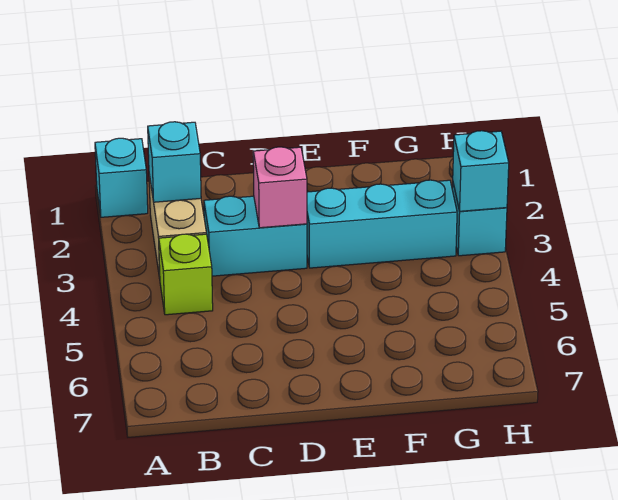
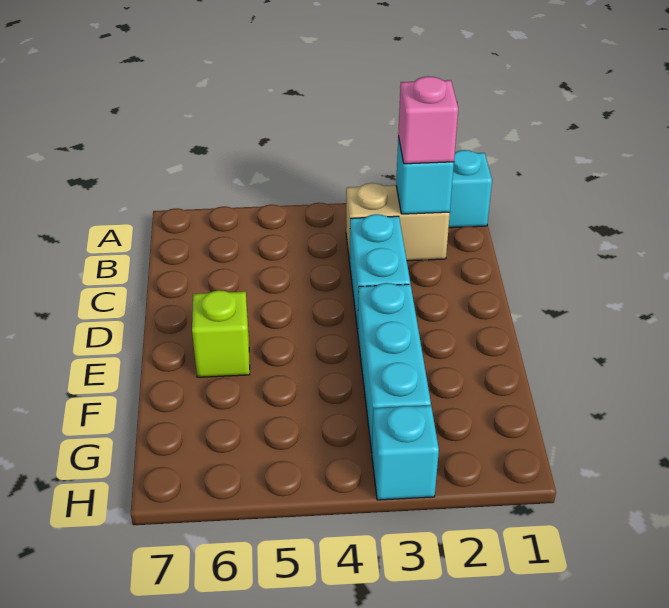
lime 1x1 brick [159,234,213,315] -> lime 1x1 brick moved to [192,290,250,377]
pink 1x1 brick [253,147,307,228] -> pink 1x1 brick moved to [398,76,458,164]
cyan 1x1 brick [453,131,509,211] -> none

